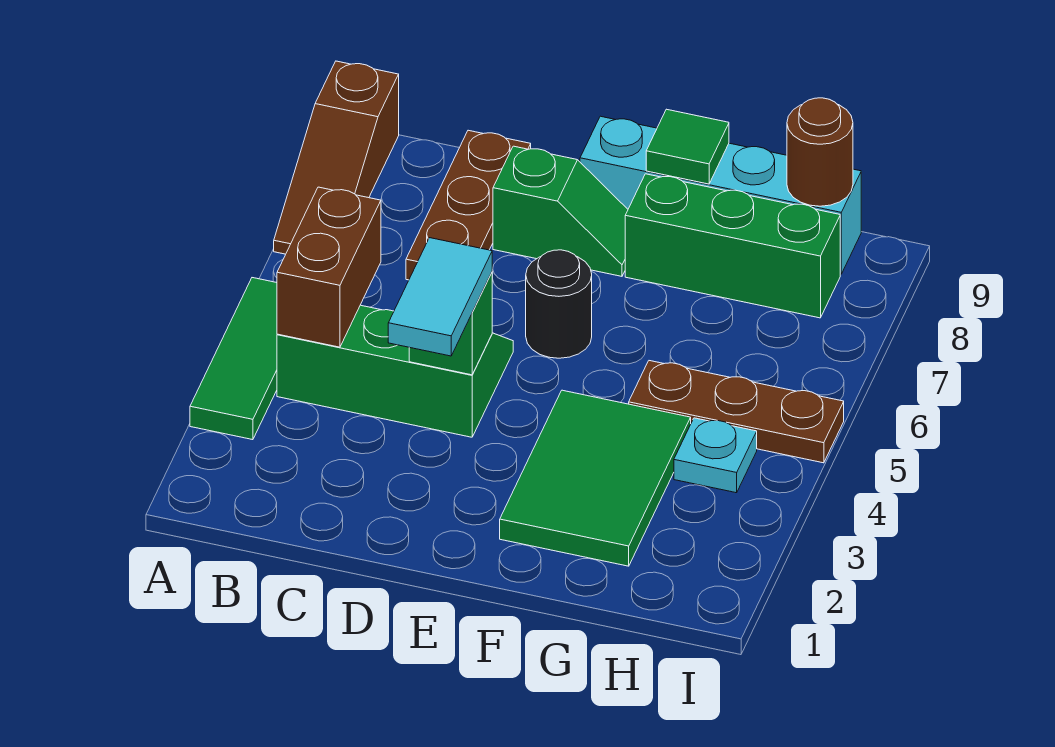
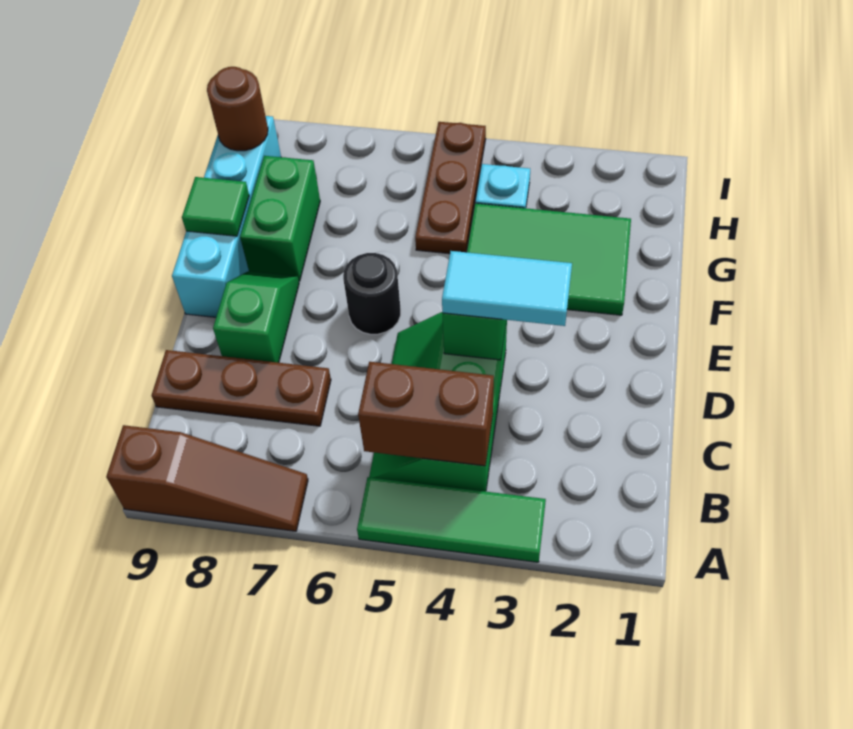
green 1x3 brick [625,174,840,318] -> green 1x2 brick [240,156,320,281]

